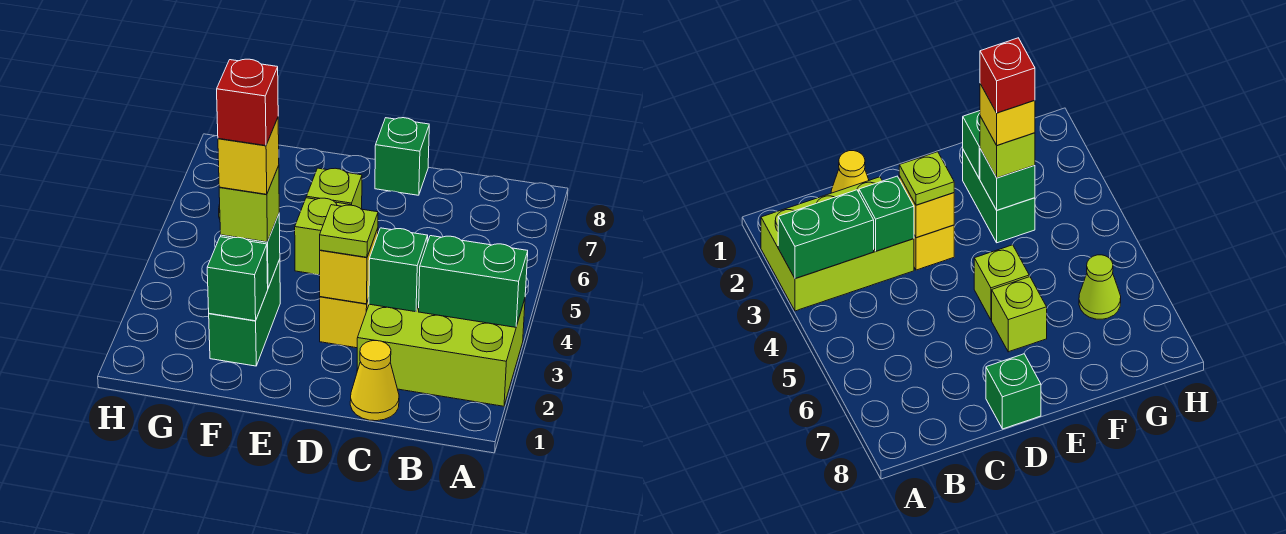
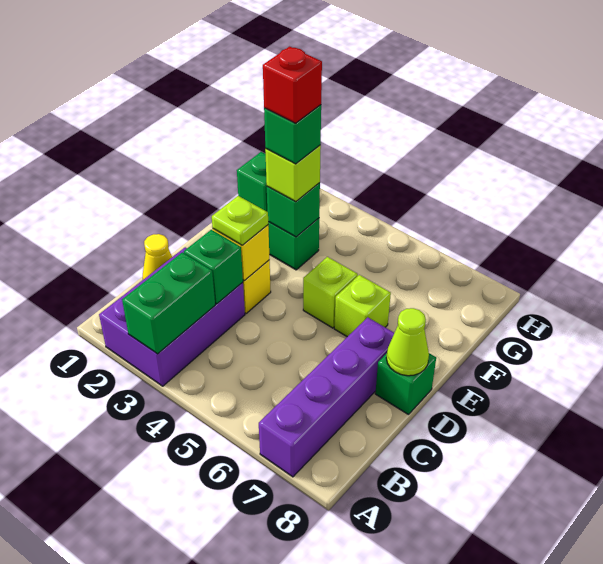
lime 2x3 brick [357,299,525,406] -> purple 2x3 brick [99,247,245,386]
none -> purple 1x4 brick [259,317,394,477]
yellow 1x1 brick [218,118,279,194] -> green 1x1 brick [264,105,321,164]
lime 1x1 cone [1079,255,1121,319] -> lime 1x1 cone moved to [386,308,429,376]

